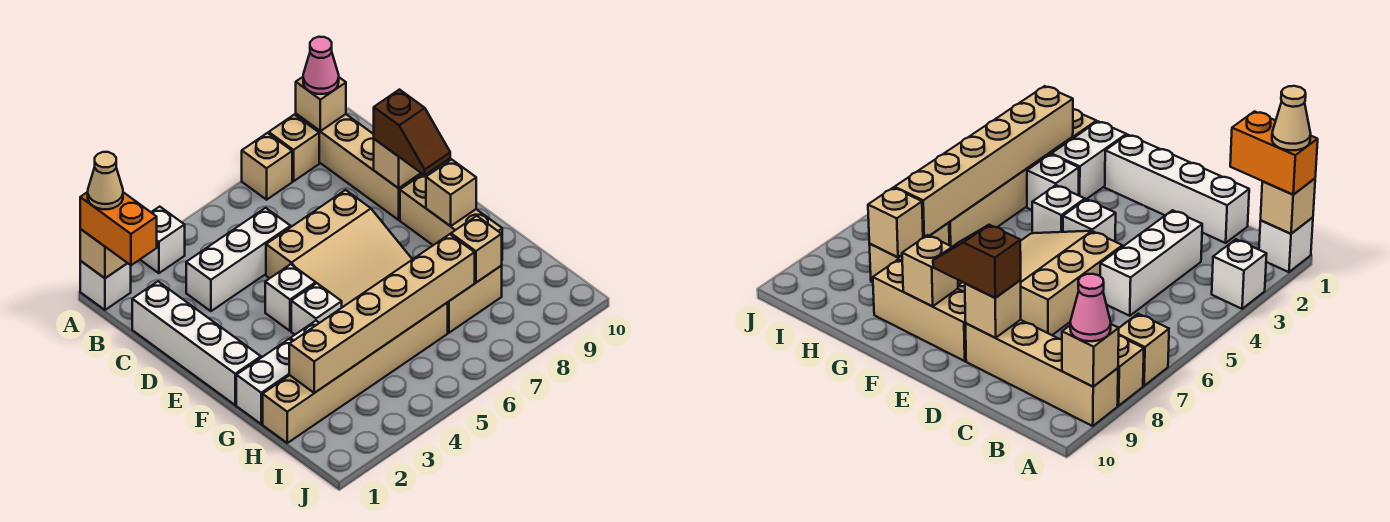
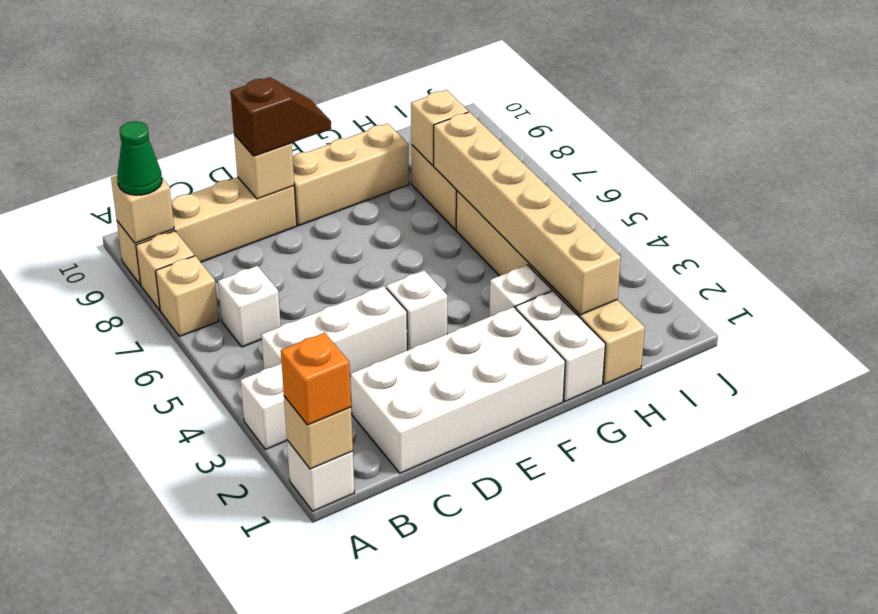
orange 1x2 brick [80,192,157,265] -> orange 1x1 brick [281,333,351,425]
tan 1x1 cone [88,152,123,209] -> none
pink 1x1 cone [303,37,339,94] -> green 1x1 cone [117,121,162,195]
white 1x4 brick [132,281,261,405] -> white 2x4 brick [351,307,565,473]
white 1x3 brick [186,208,290,311] -> white 1x3 brick turned to [261,286,407,376]
tan 3x3 slope [266,190,412,307] -> none
white 1x1 brick [291,283,342,334] -> white 1x1 brick moved to [218,266,281,347]
tan 1x1 brick [426,159,476,226] -> none

